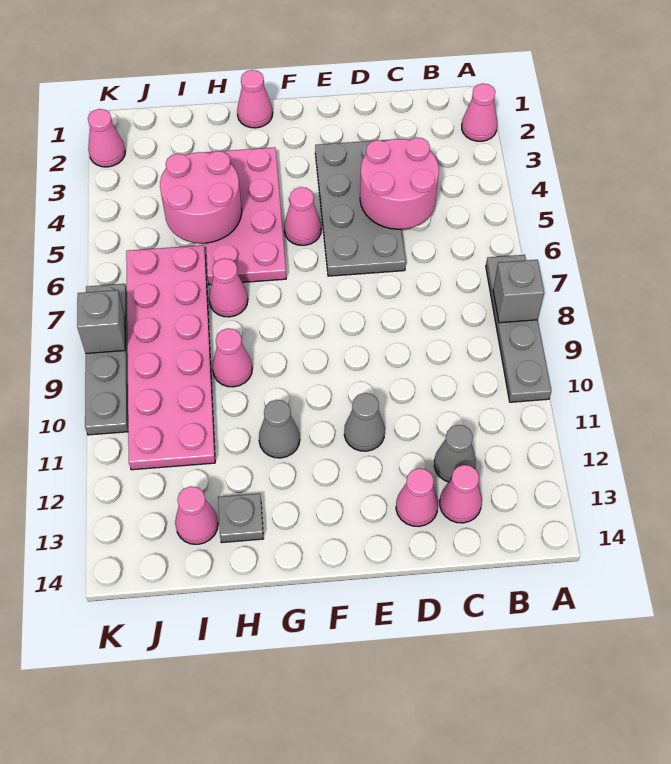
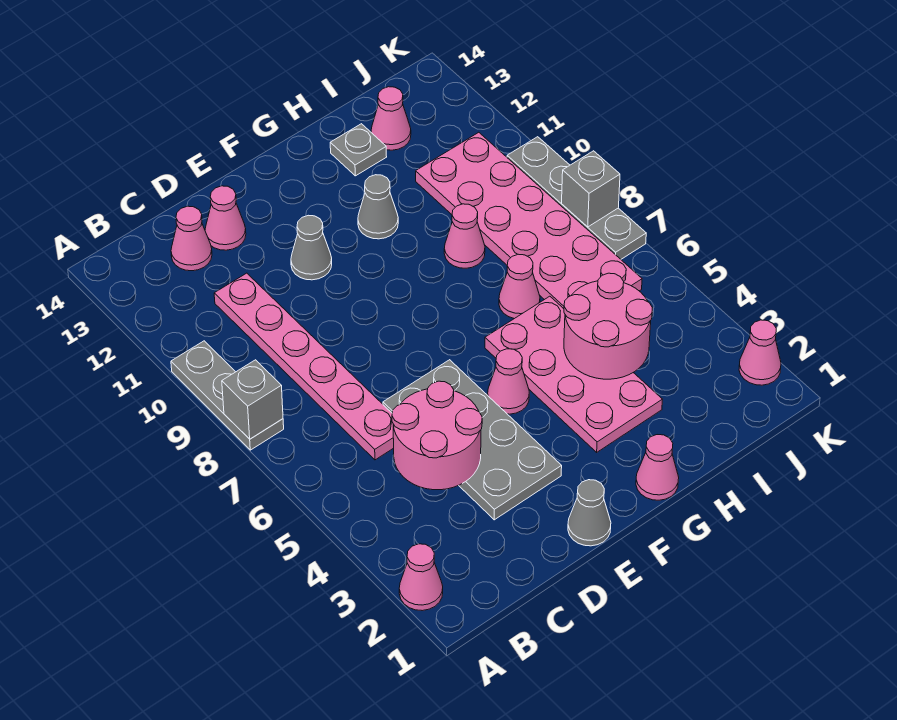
grey 1x4 plate [486,255,551,402] -> grey 1x3 plate [171,341,284,450]
none -> pink 1x6 plate [214,273,394,460]
grey 1x1 cone [434,425,476,482] -> grey 1x1 cone moved to [568,480,611,546]

